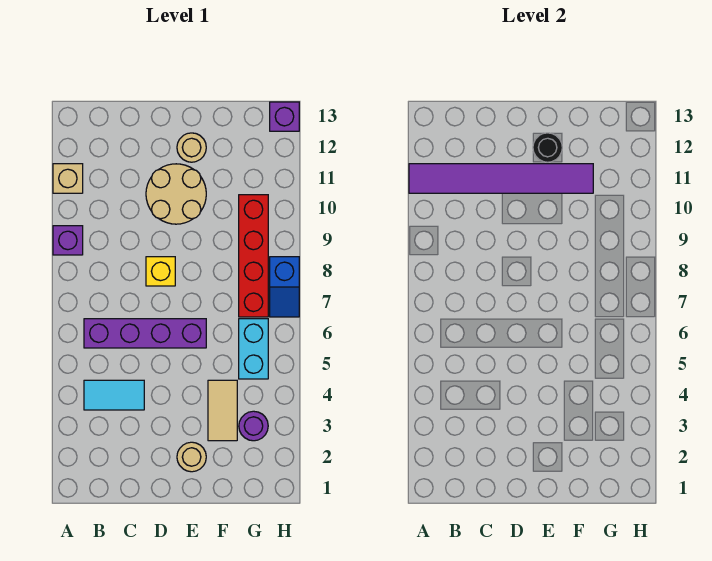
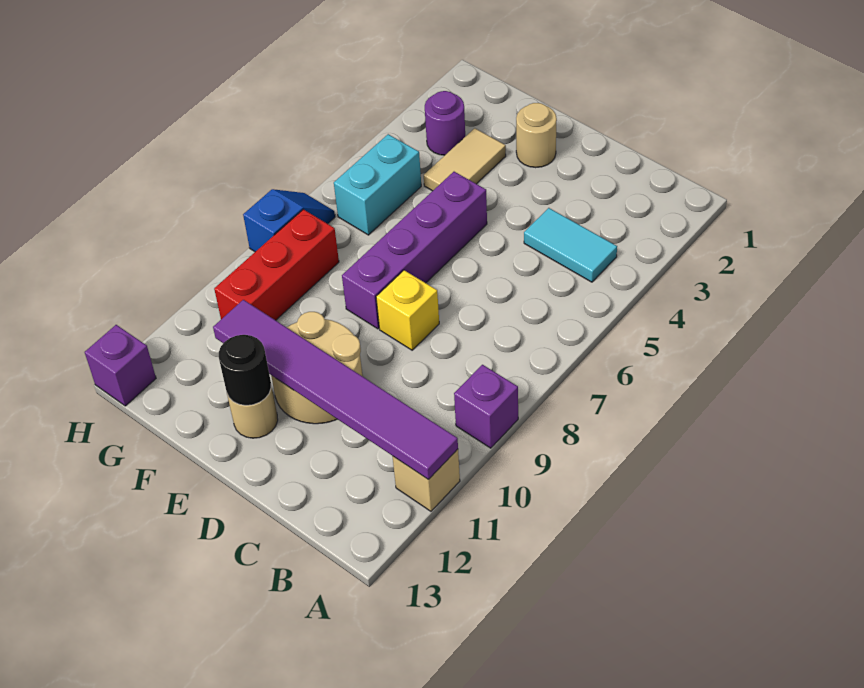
purple 1x4 brick [84,319,206,348] -> purple 1x4 brick turned to [342,172,487,329]
red 1x4 brick [239,195,268,317] -> red 1x3 brick [214,209,339,320]

